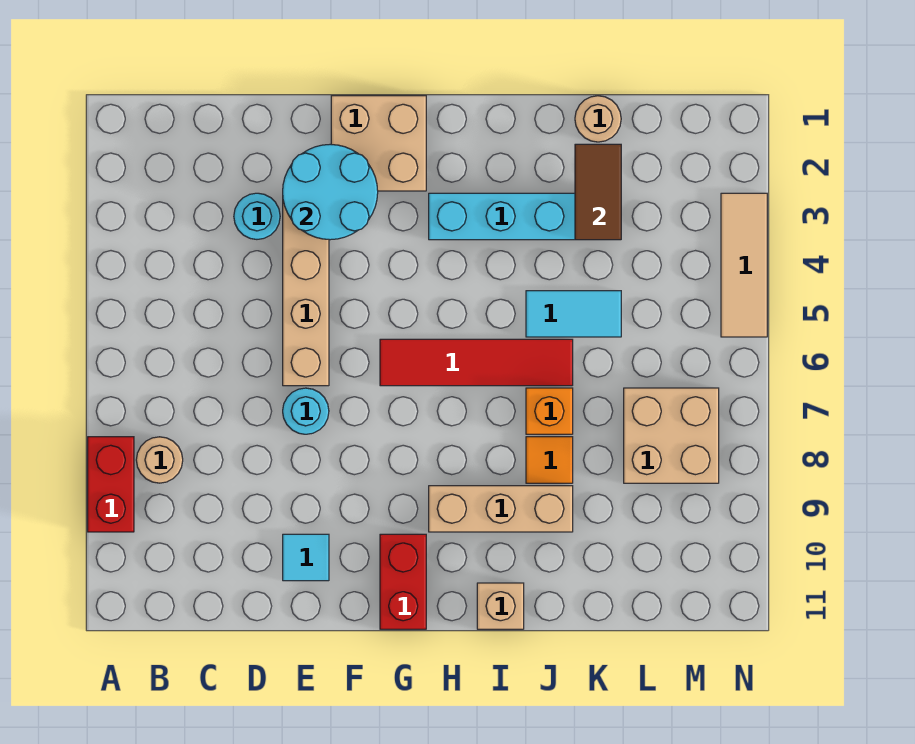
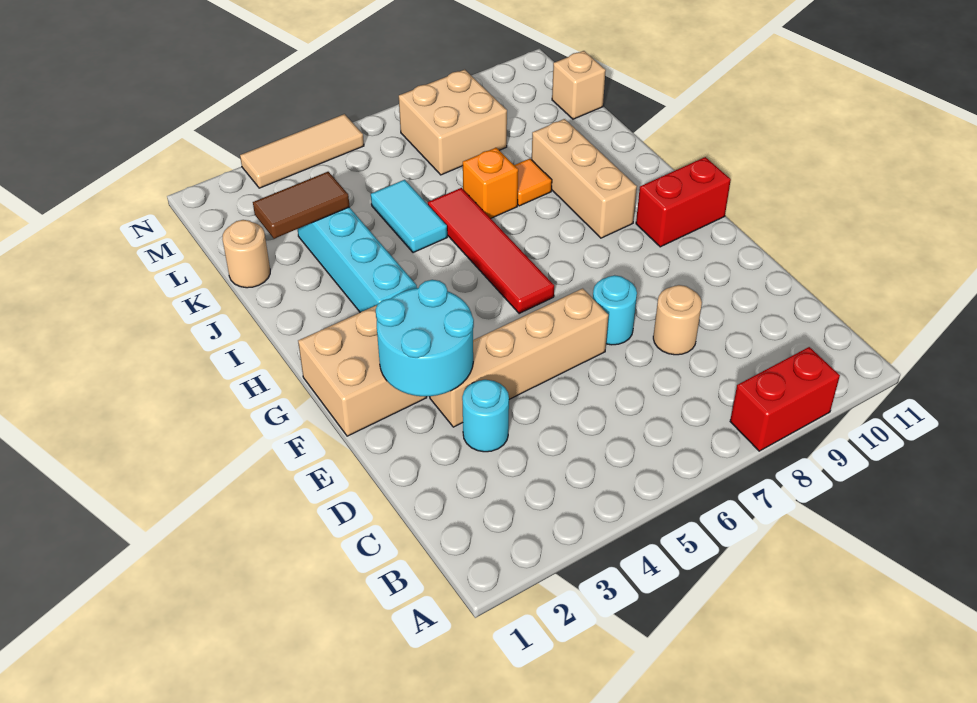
tan 1x1 round brick [136,437,183,483] -> tan 1x1 round brick moved to [653,285,702,355]
cyan 1x1 tile [283,534,329,581] -> none
tan 1x1 brick [477,583,524,629] -> tan 1x1 brick moved to [552,51,606,119]

